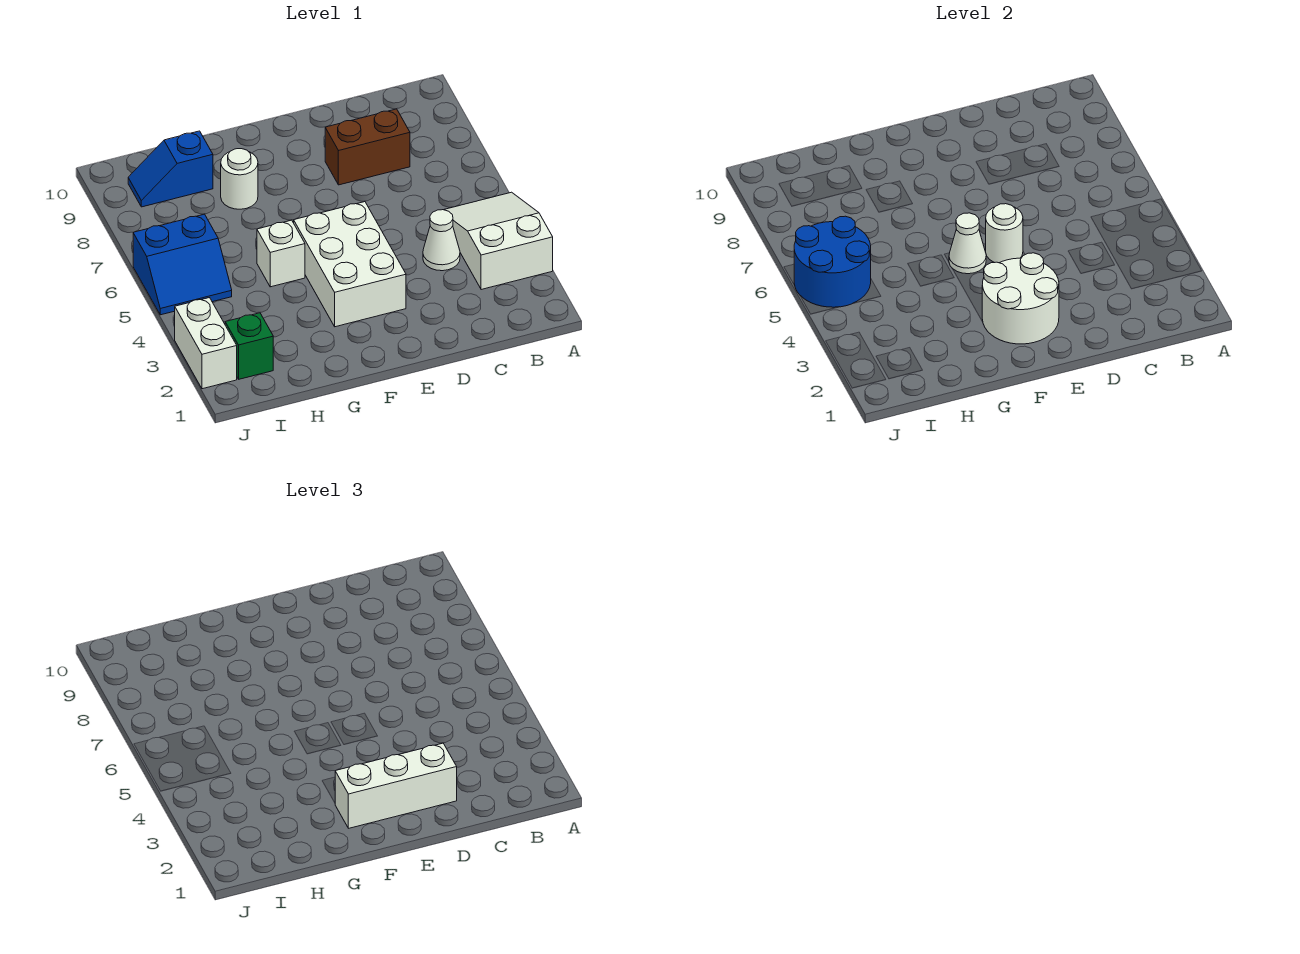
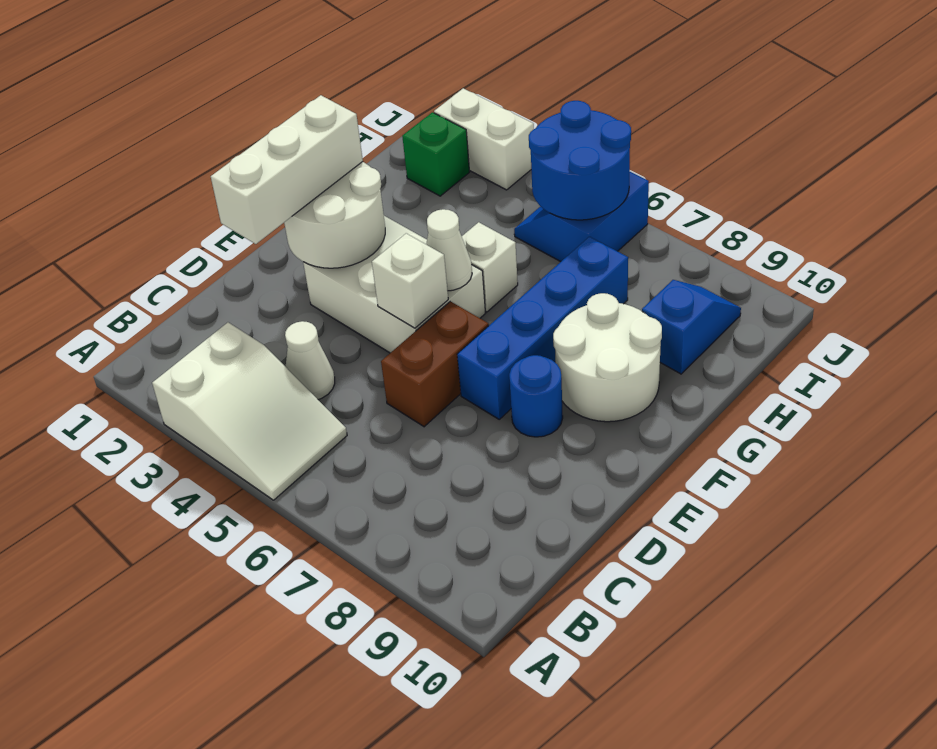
brown 1x2 brick [325,109,410,185] -> brown 1x2 brick moved to [381,301,489,427]
white 1x1 round brick [986,204,1023,263] -> white 1x1 brick [372,233,448,328]
none -> blue 1x4 brick [457,237,628,419]
none -> blue 1x1 round brick [509,355,563,437]
white 1x1 round brick [221,149,258,209] -> white 2x2 round brick [553,293,662,422]

